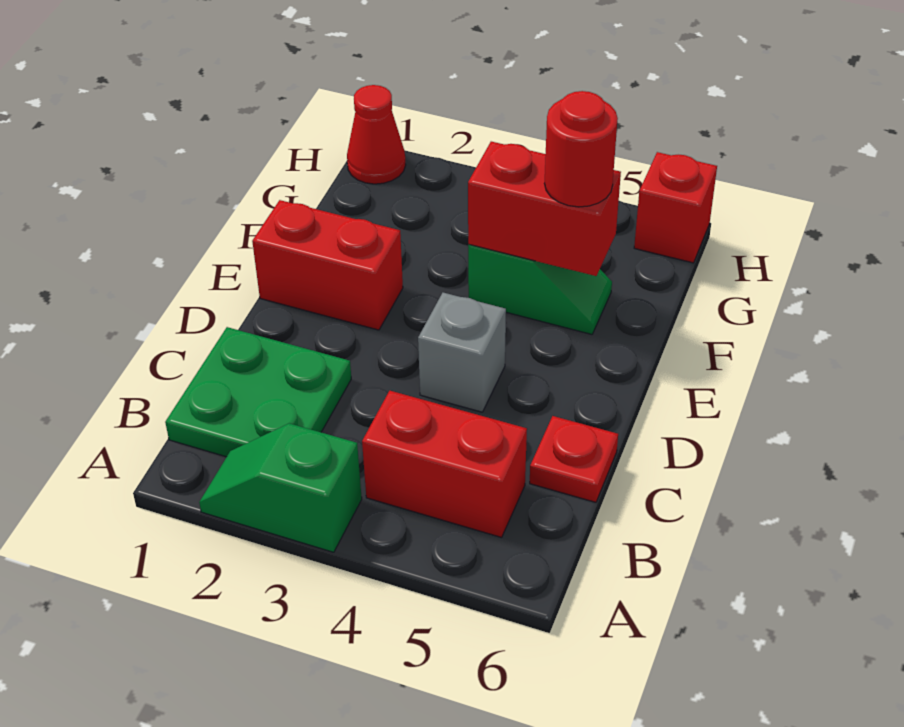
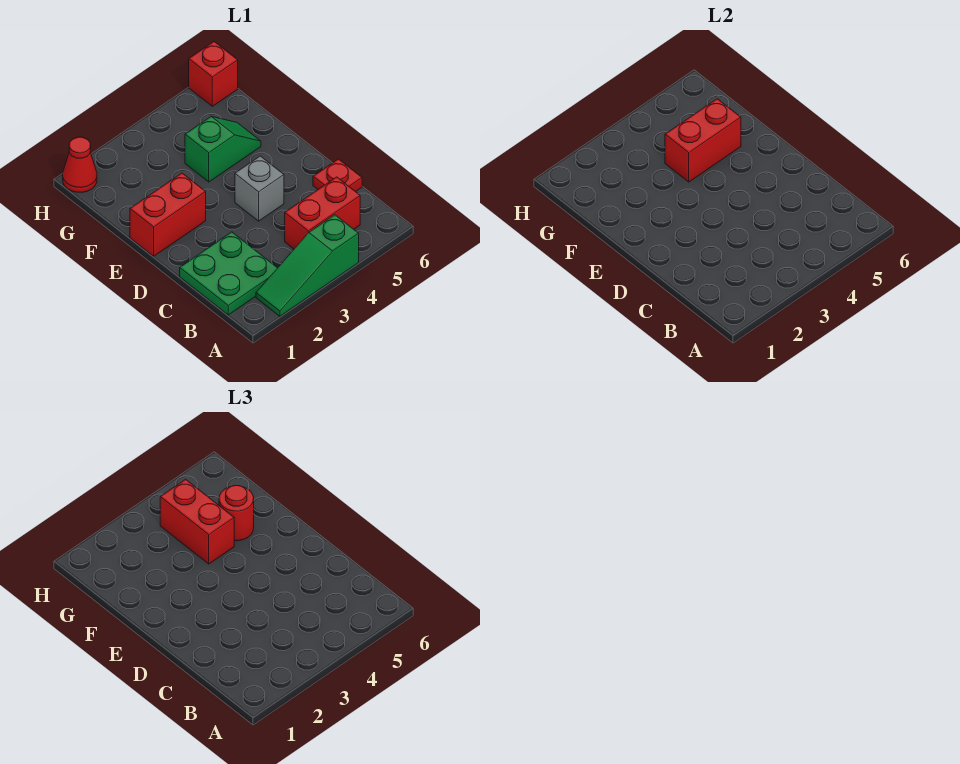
green 1x2 slope [199,423,362,552] -> green 1x3 slope [256,215,359,316]
none -> red 1x2 brick [160,479,234,564]

